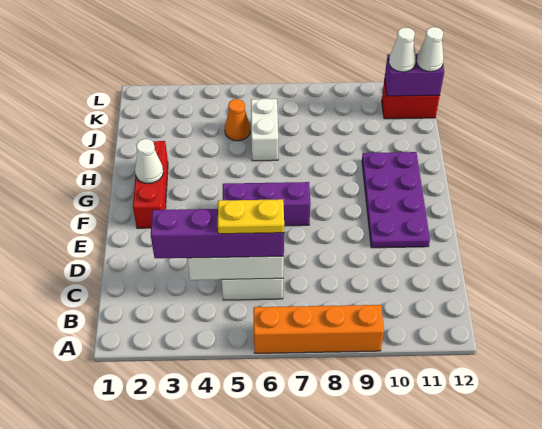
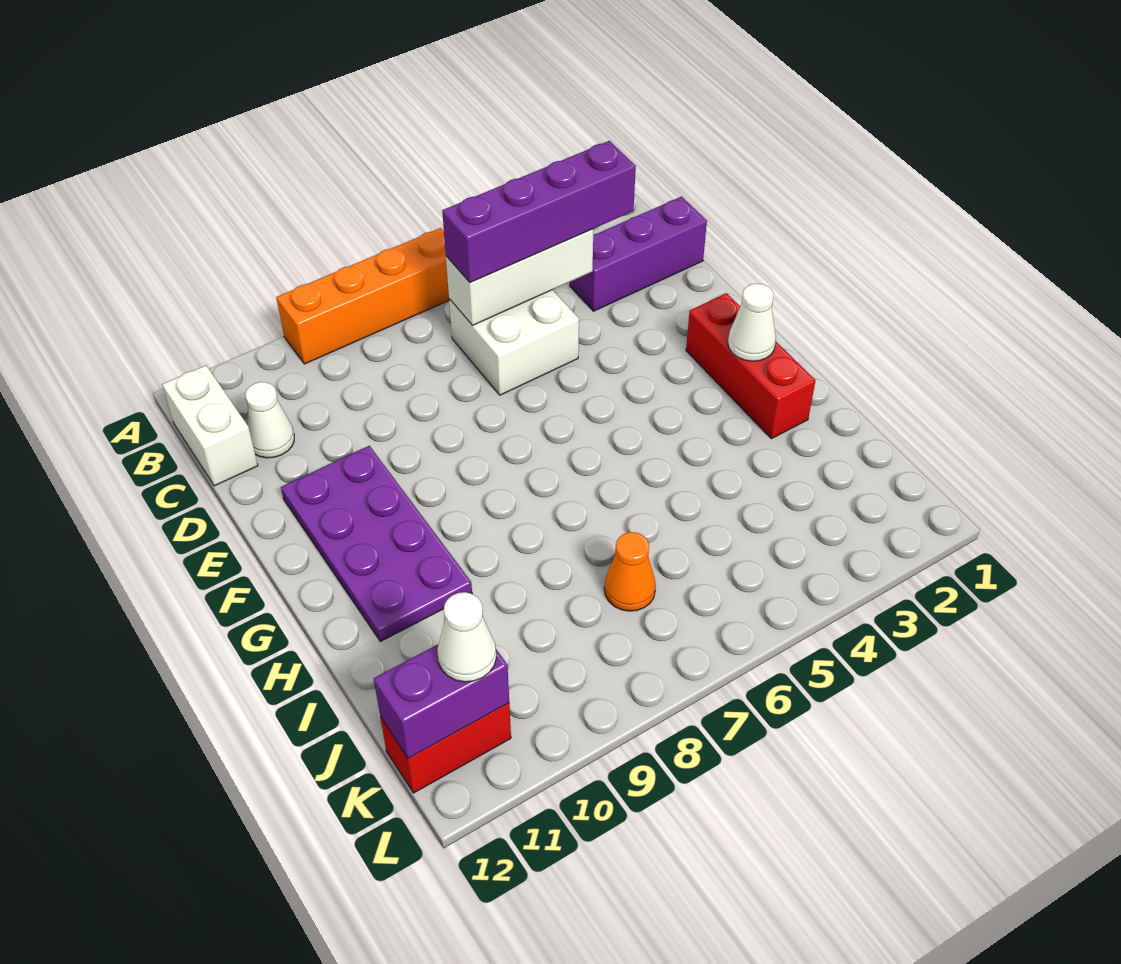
yellow 1x2 plate [218,199,284,234] -> none
purple 1x3 brick [223,182,311,226] -> purple 1x3 brick moved to [570,197,707,311]
white 1x2 brick [251,99,278,161] -> white 1x2 brick moved to [162,365,258,486]
orange 1x1 cone [225,99,250,141] -> orange 1x1 cone moved to [604,532,656,611]
white 1x1 cone [417,27,444,72] -> white 1x1 cone moved to [245,382,294,458]

